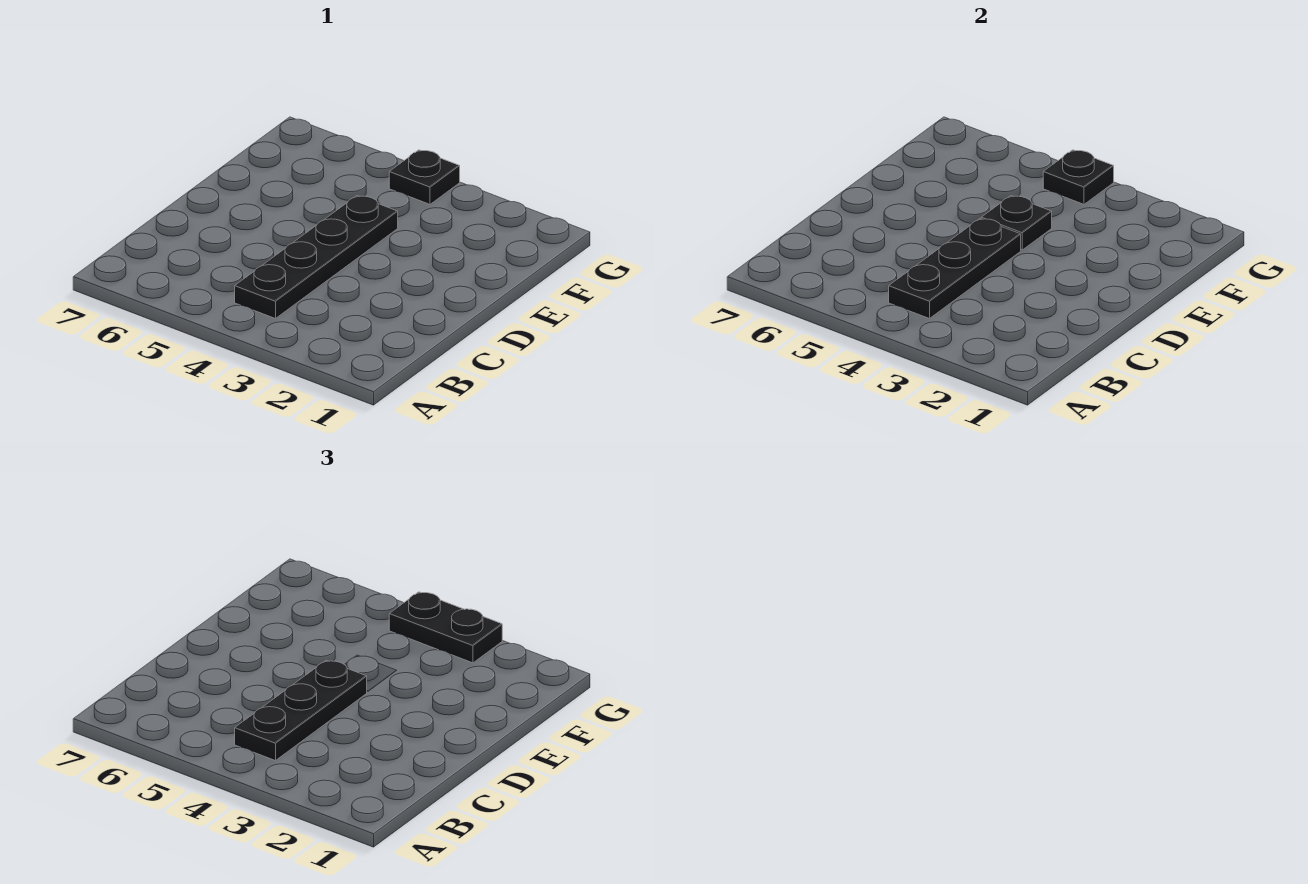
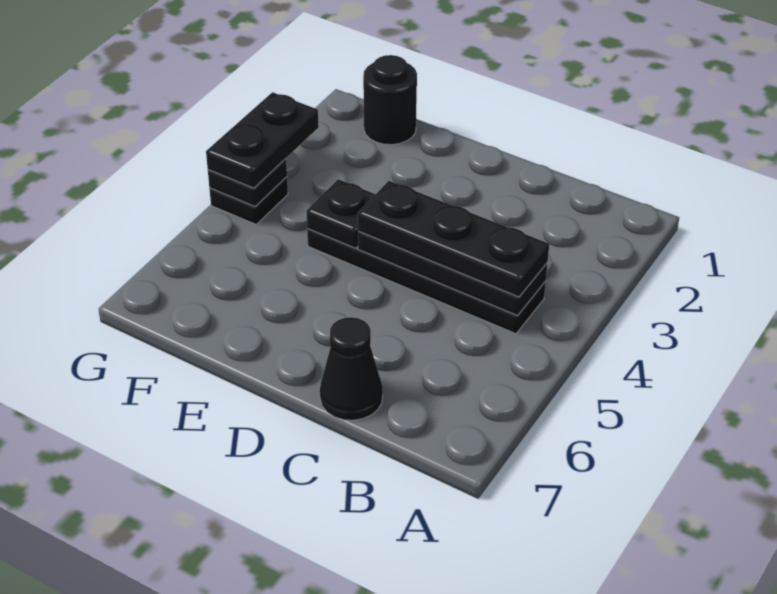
none -> black 1x1 cone [320,317,383,420]
none -> black 1x1 round brick [363,55,417,145]

